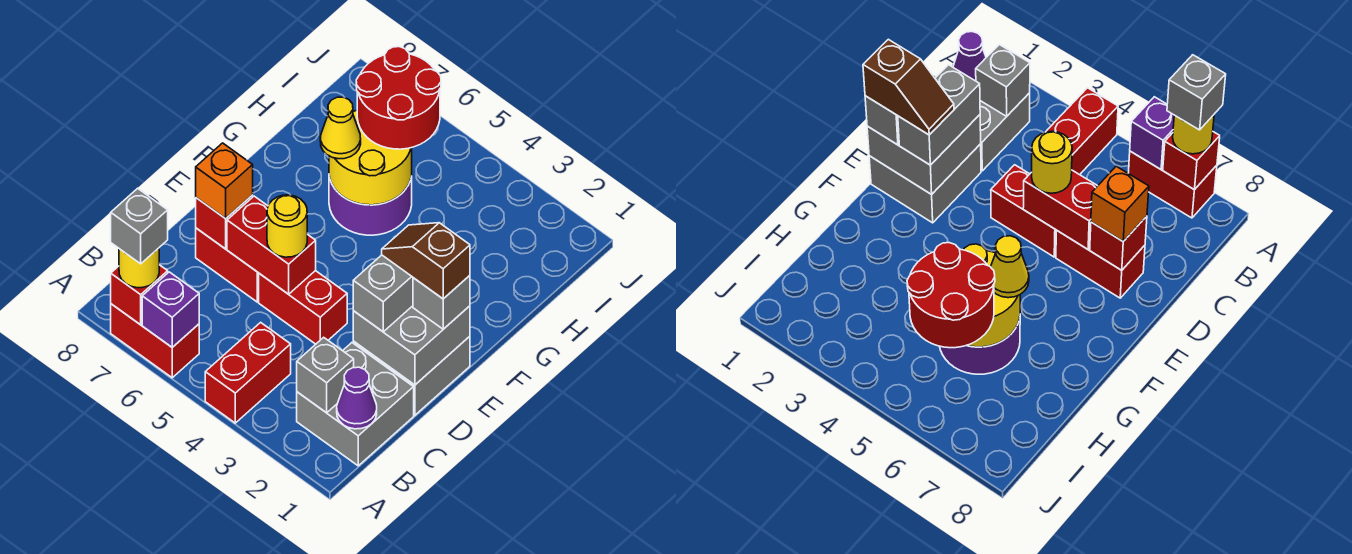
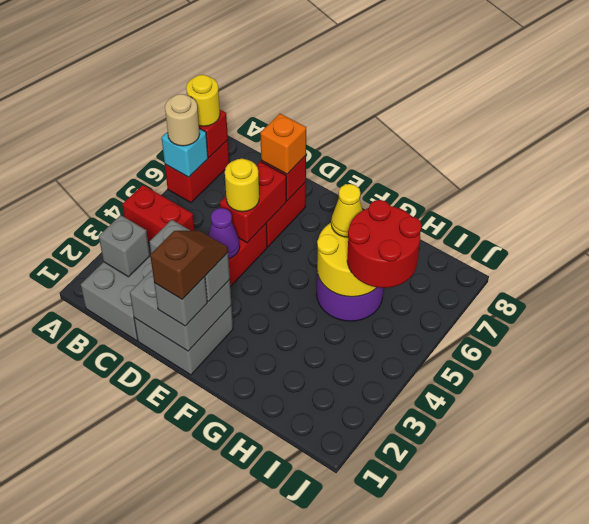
purple 1x1 brick [142,272,199,347] -> cyan 1x1 brick [162,129,208,177]
none -> tan 1x1 round brick [165,94,200,146]
grey 1x1 brick [111,188,168,264] -> none
purple 1x1 cone [337,367,377,429] -> purple 1x1 cone moved to [209,208,240,258]

